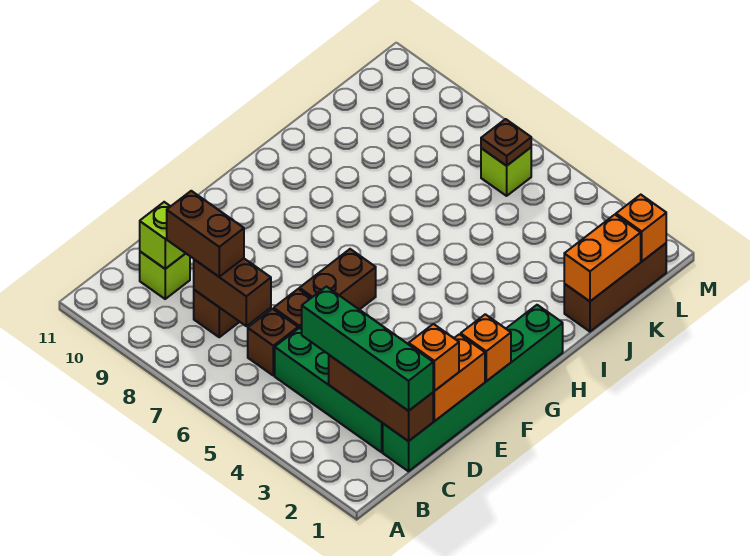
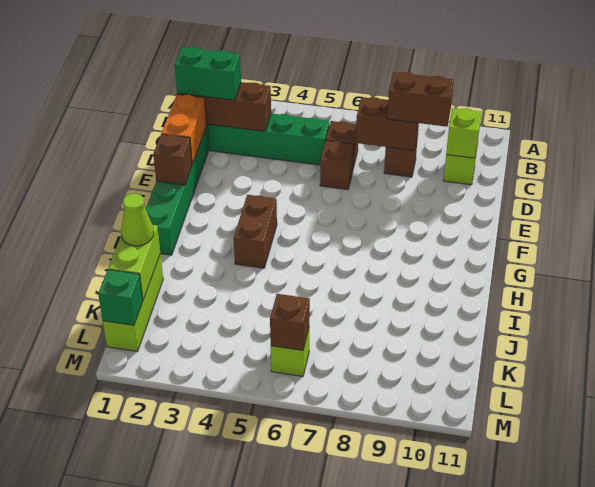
green 1x4 brick [302,287,433,411] -> green 1x2 brick [175,47,241,100]
orange 1x1 brick [409,324,459,391] -> none
brown 1x2 brick [299,249,376,310] -> brown 1x2 brick moved to [234,195,277,268]
orange 1x1 brick [461,314,511,381] -> brown 1x1 brick [153,134,192,185]
brown 1x3 brick [564,243,666,332] -> lime 1x3 brick [103,254,163,352]
orange 1x2 brick [564,215,641,301] -> lime 1x2 brick [108,225,160,299]
none -> lime 1x1 cone [121,194,154,246]
orange 1x1 brick [616,195,666,261] -> green 1x1 brick [98,270,143,325]
brown 1x1 plate [481,119,531,166] -> brown 1x1 brick [270,294,310,350]

